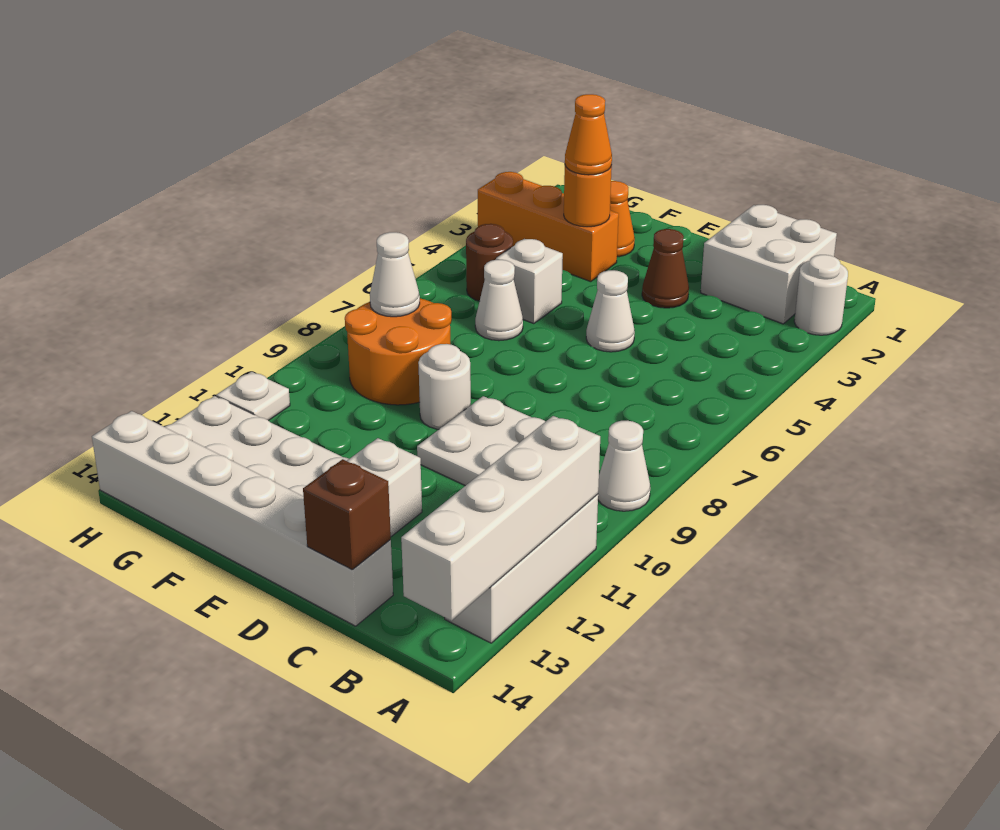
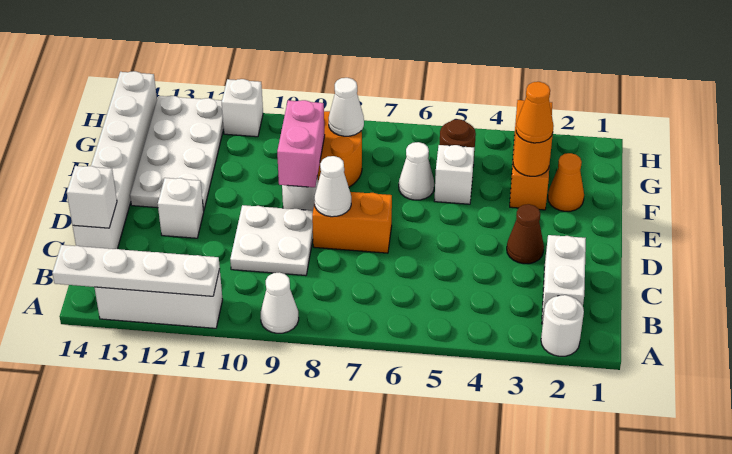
white 1x4 brick [401,416,600,621] -> white 1x4 plate [52,245,220,296]
white 2x2 brick [701,205,837,324] -> white 1x2 brick [542,235,586,324]
brown 1x1 brick [303,459,391,569] -> white 1x1 brick [67,166,117,228]
white 1x1 cone [586,270,635,352] -> white 1x1 cone moved to [314,156,351,217]
none -> orange 1x2 brick [312,192,392,253]
none -> pink 1x2 brick [277,100,325,187]
white 1x1 plate [216,372,290,421] -> white 1x1 brick [222,79,263,137]

